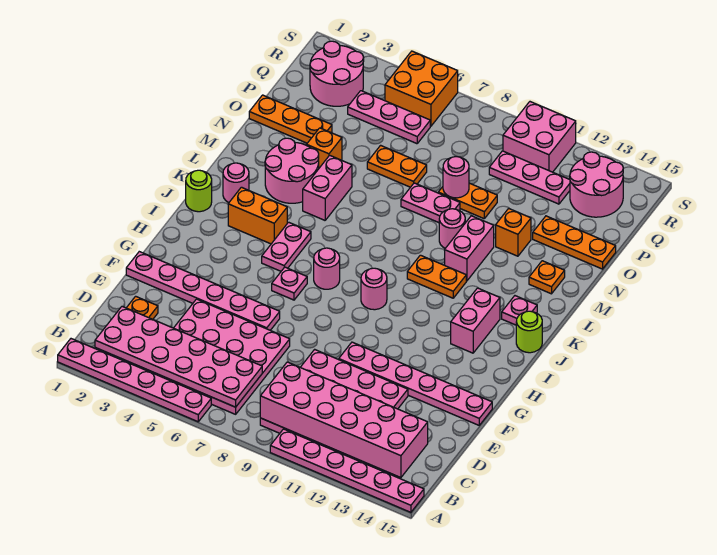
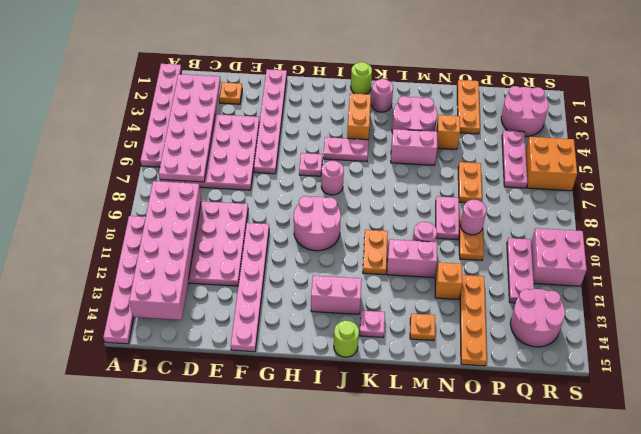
pink 1x1 round brick [361,268,387,310] -> pink 2x2 round brick [294,196,341,251]
orange 1x3 plate [533,216,616,269] -> orange 1x4 plate [460,275,487,366]

